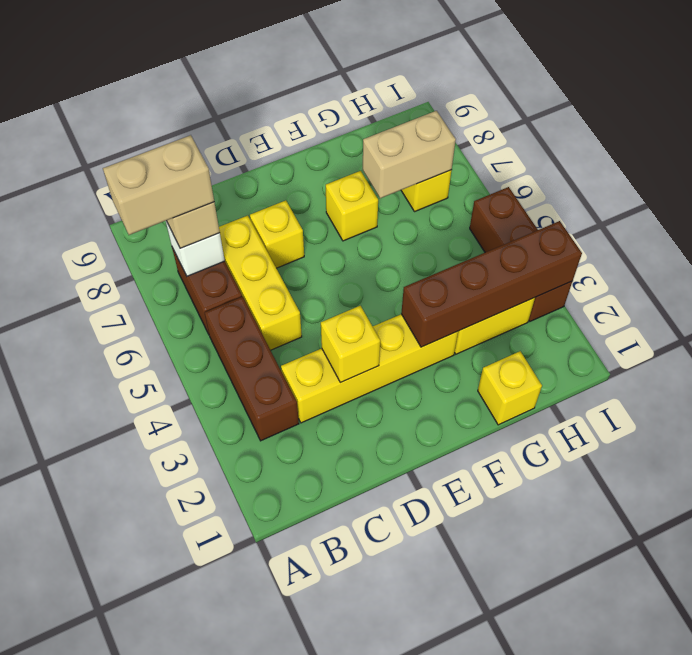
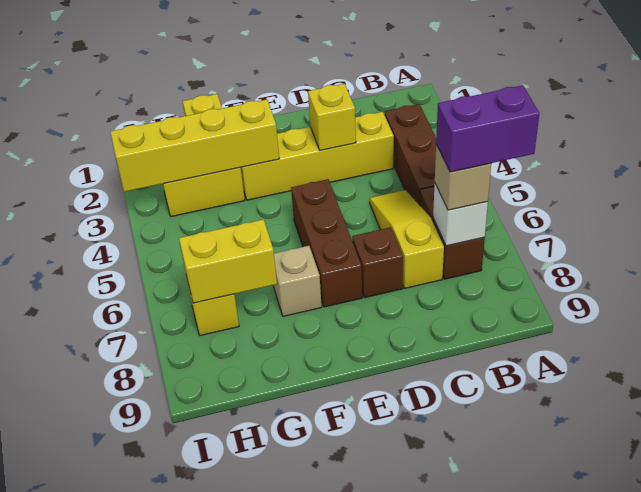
tan 1x2 brick [103,135,214,235] -> purple 1x2 brick [436,85,540,172]
yellow 1x3 brick [219,216,302,350] -> yellow 1x3 slope [370,190,444,288]
yellow 1x1 brick [250,200,304,268] -> brown 1x1 brick [352,227,403,298]
brown 1x4 brick [401,221,582,347] -> yellow 1x4 brick [110,99,279,192]
yellow 1x1 brick [326,171,378,241] -> tan 1x1 brick [273,246,322,316]
tan 1x2 brick [363,111,456,198] -> yellow 1x2 brick [179,219,277,303]
brown 1x3 brick [470,187,573,321] -> brown 1x3 brick moved to [291,179,362,307]

